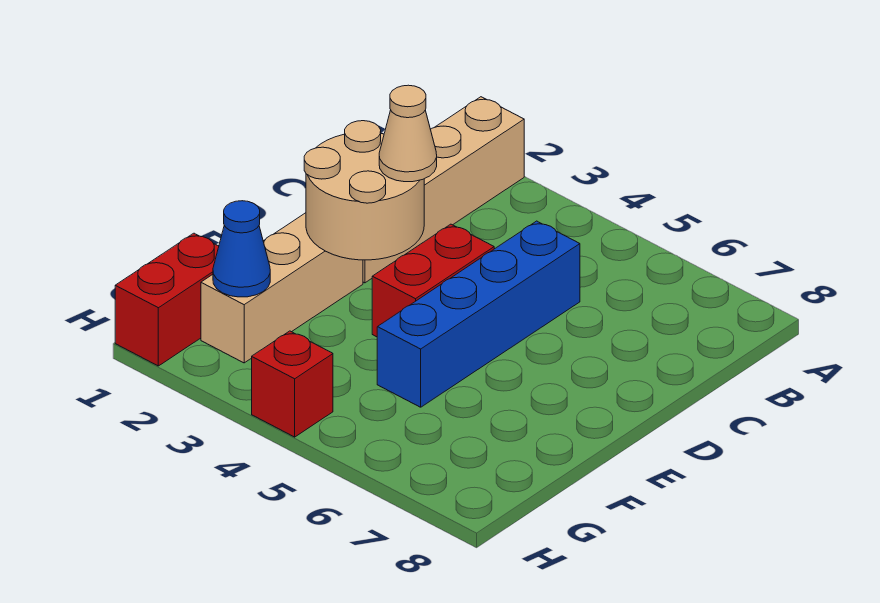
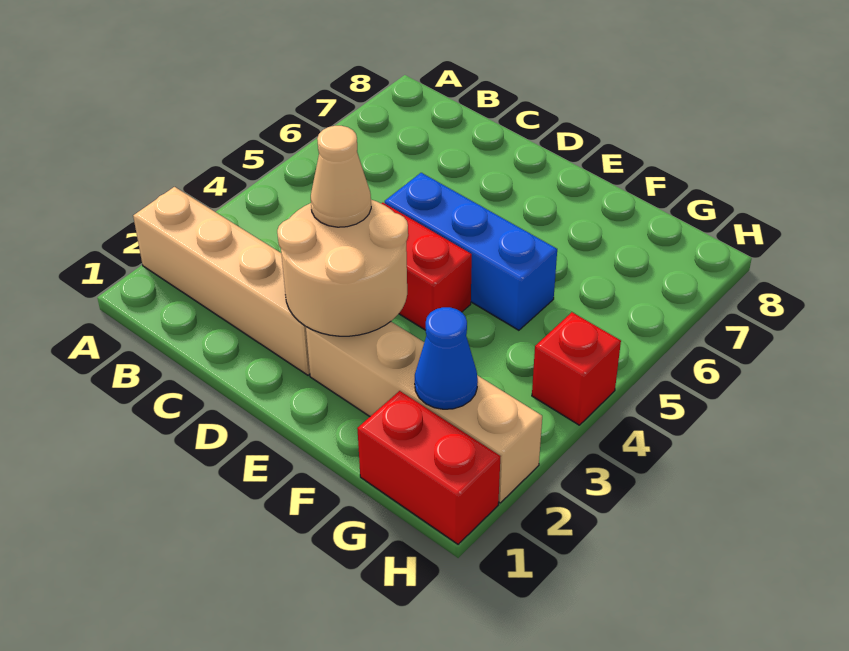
blue 1x4 brick [377,221,580,407] -> blue 1x3 brick [385,173,557,330]
tan 1x3 brick [201,213,363,363] -> tan 1x4 brick [306,322,542,503]

